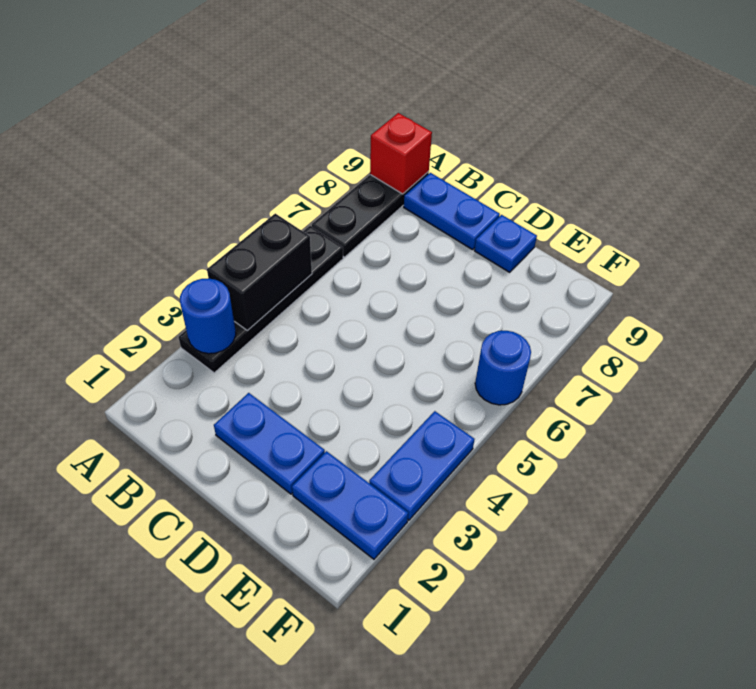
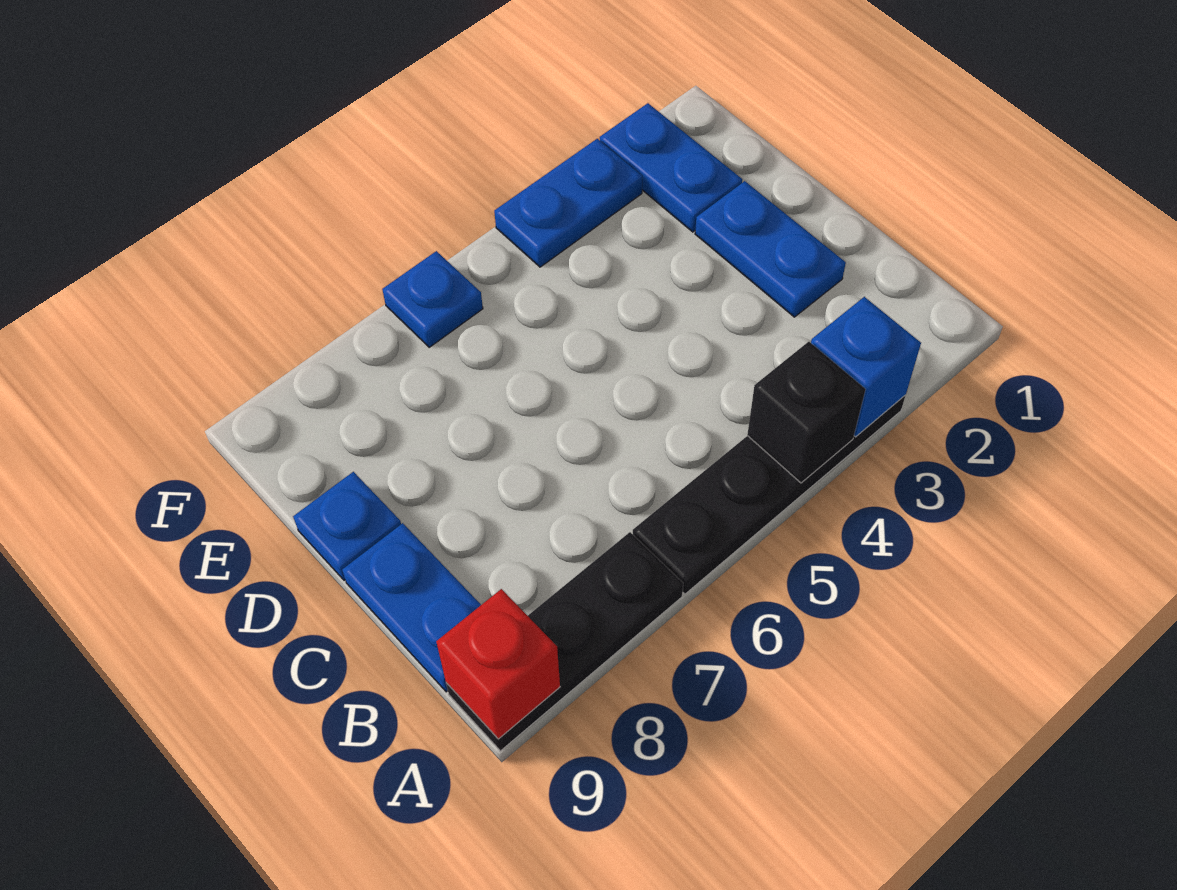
blue 1x1 round brick [180,278,236,354] -> blue 1x1 brick [811,297,921,437]
black 1x2 brick [207,214,312,331] -> black 1x1 brick [747,342,866,483]
blue 1x1 round brick [475,331,531,405] -> blue 1x1 plate [382,251,483,347]

